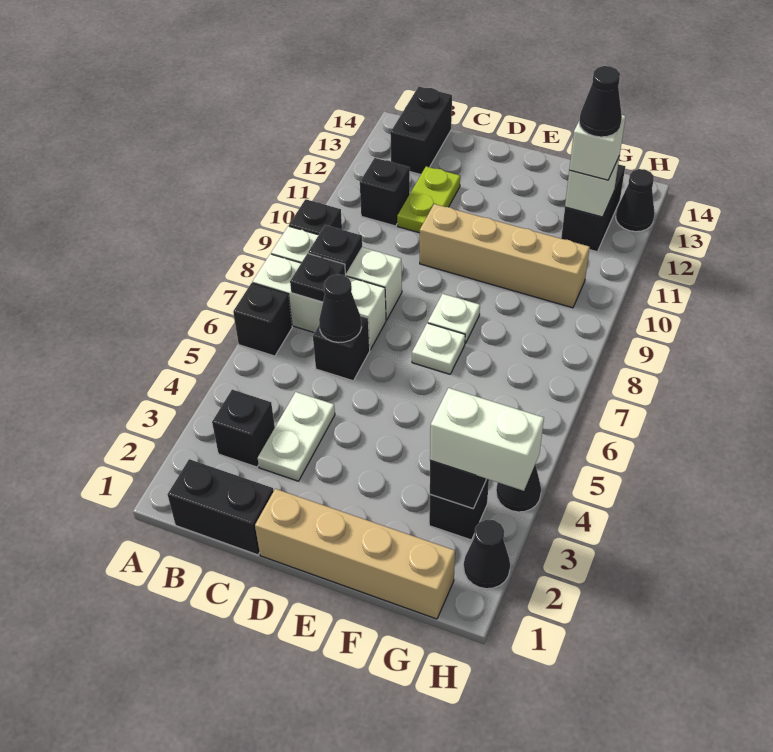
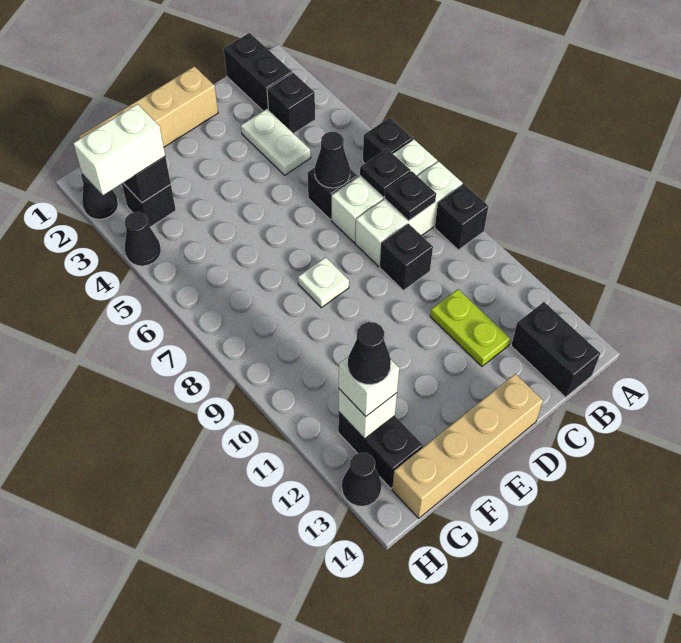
black 1x2 brick [167,459,274,555] -> black 1x2 brick turned to [224,33,292,111]
black 1x1 brick [360,158,410,226] -> black 1x1 brick moved to [380,224,433,291]
tan 1x4 brick [420,204,590,308] -> tan 1x4 brick moved to [392,374,543,518]
white 1x1 plate [412,323,465,374] -> none

